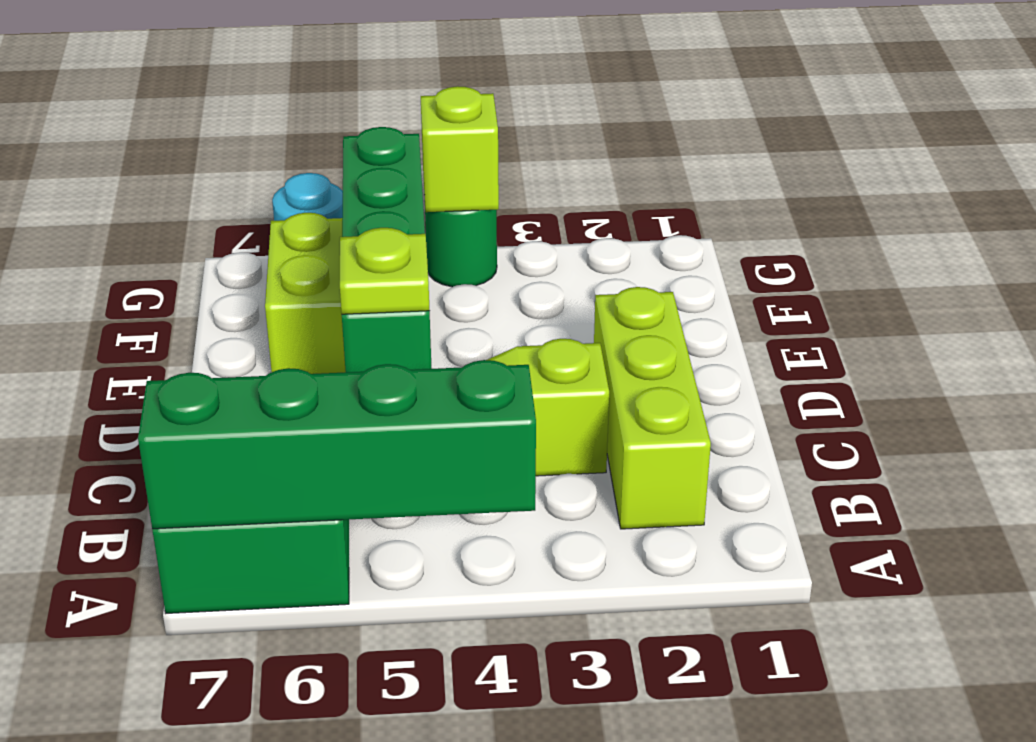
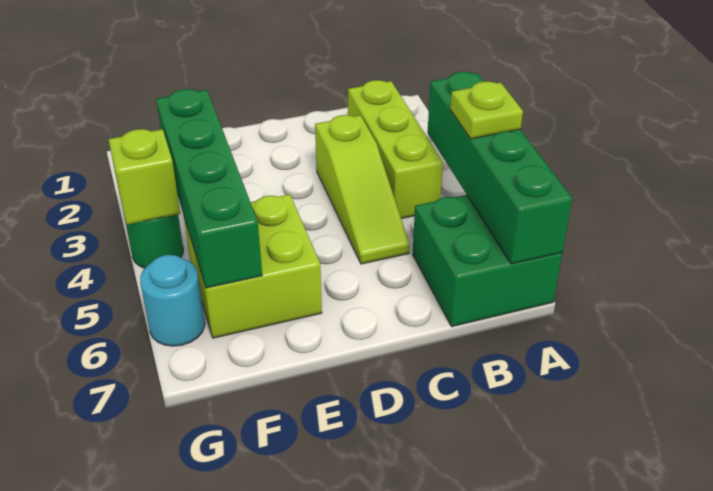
lime 1x3 brick [594,287,711,529] -> lime 1x3 brick turned to [348,80,443,219]
green 1x4 brick [342,127,432,372] -> green 1x4 brick turned to [156,89,262,288]
lime 1x1 plate [340,228,430,314] -> lime 1x1 plate moved to [450,82,523,139]

